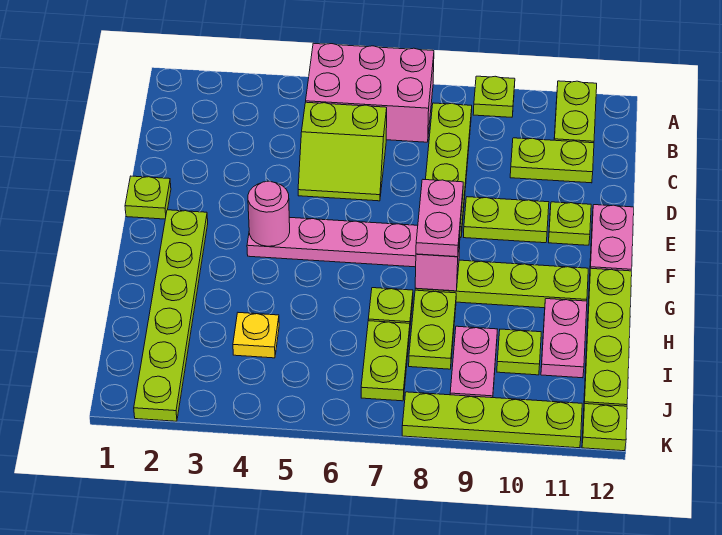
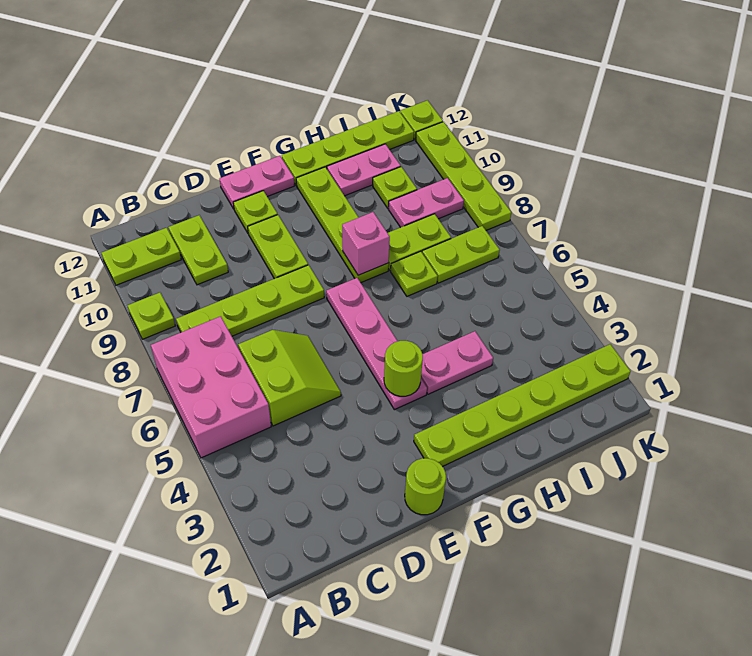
lime 1x1 plate [125,176,171,219] -> lime 1x1 round brick [405,458,446,515]
pink 1x1 round brick [248,181,290,246] -> lime 1x1 round brick [384,341,423,396]
pink 1x2 plate [416,180,463,257] -> pink 1x2 plate moved to [421,331,493,394]
yellow 1x1 plate [233,313,279,358] -> none

